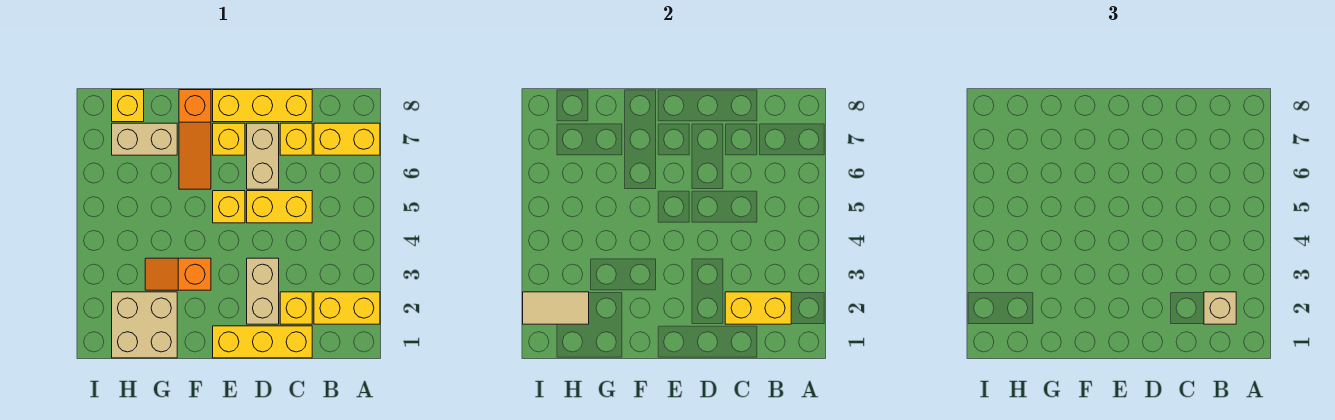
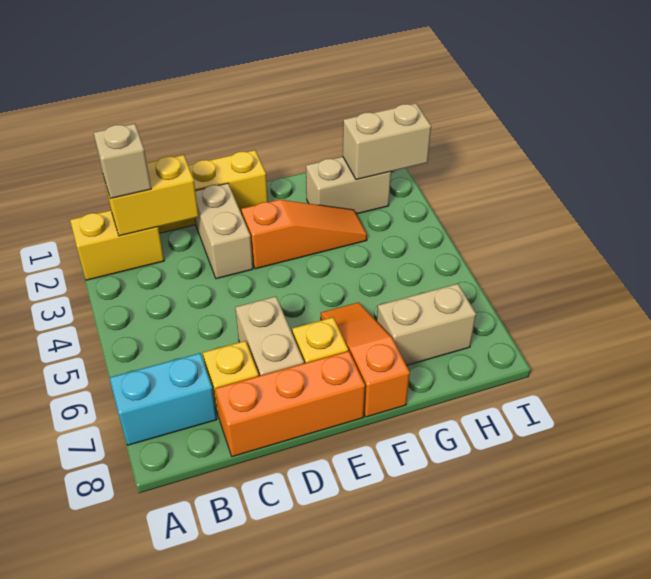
yellow 1x2 brick [314,123,380,155] -> cyan 1x2 brick [110,353,217,445]
yellow 1x1 brick [280,292,312,324] -> none
yellow 1x2 brick [247,191,312,223] -> none
yellow 1x3 brick [213,90,312,122] -> orange 1x3 brick [215,351,365,457]
yellow 1x1 brick [213,191,245,223] -> none
orange 1x2 slope [145,258,211,290] -> orange 1x3 slope [241,200,367,269]
tan 2x2 brick [112,292,177,358] -> tan 1x2 brick [306,157,391,214]
tan 1x2 tile [523,292,589,324] -> tan 1x2 brick [343,103,431,180]
yellow 1x1 brick [112,90,144,122] -> none

